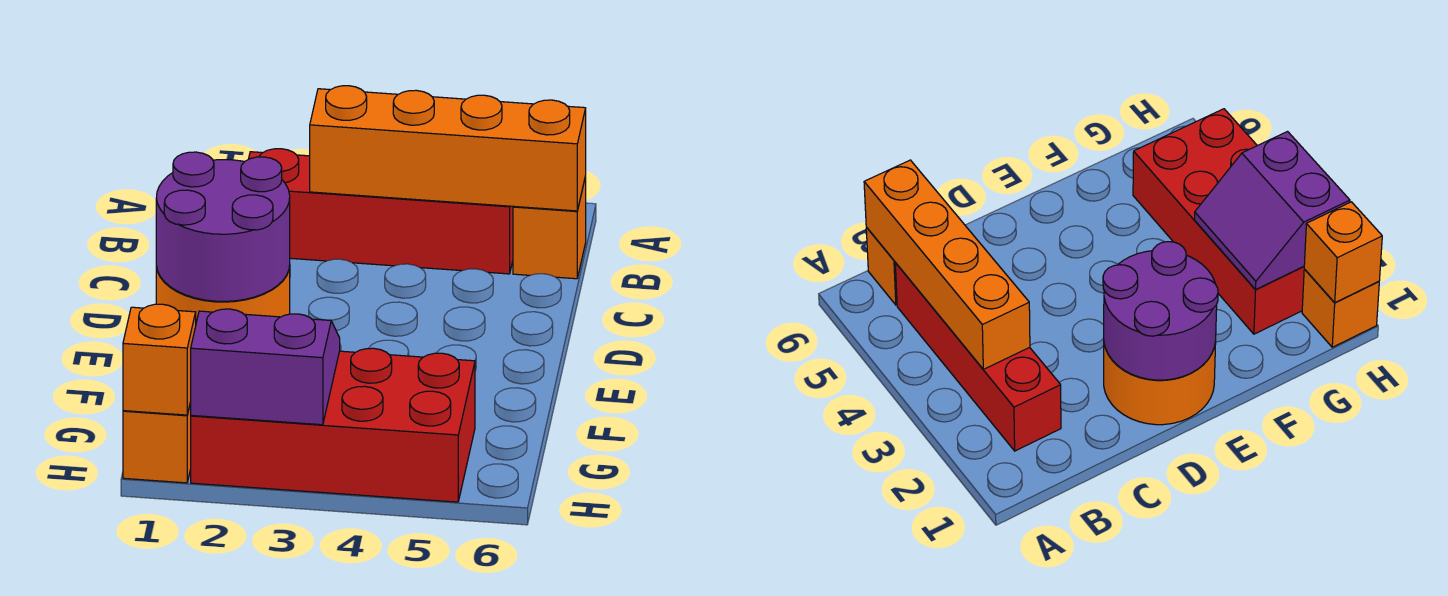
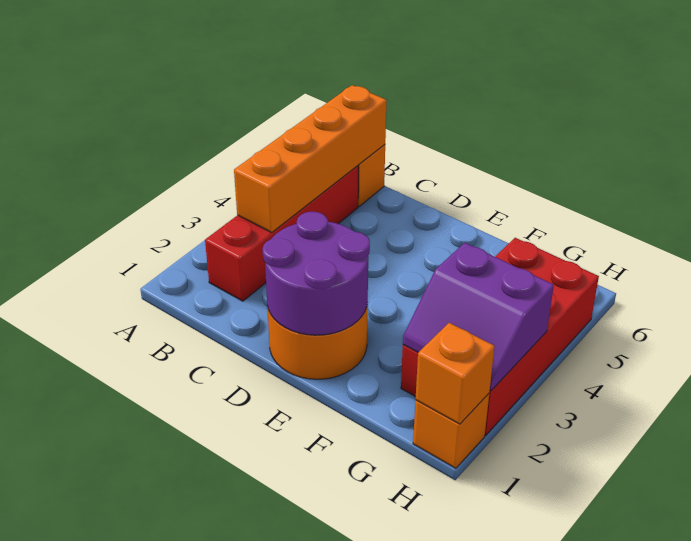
purple 2x2 slope [190,309,340,425] -> purple 2x2 slope turned to [403,243,554,391]

